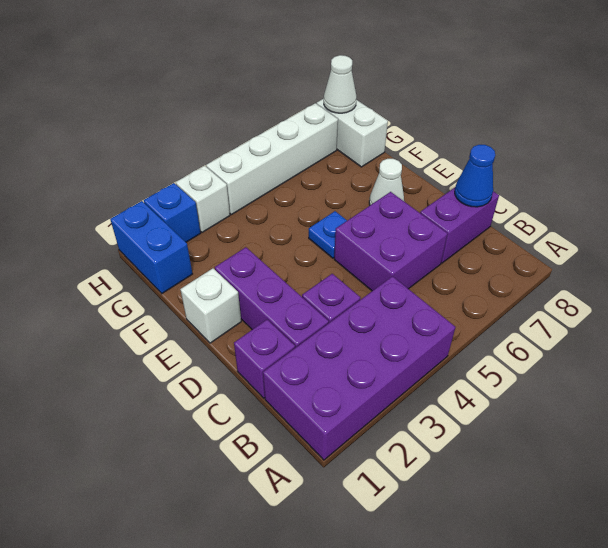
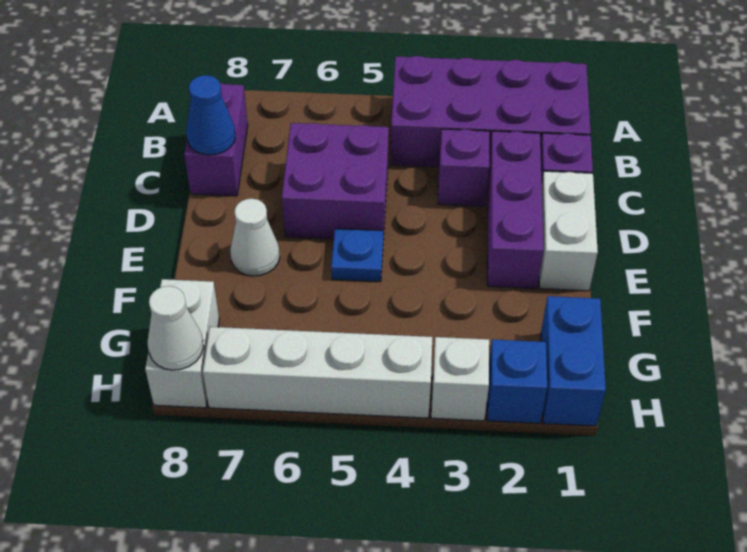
purple 1x2 brick [420,188,499,263] -> purple 1x2 brick turned to [184,83,248,196]
white 1x1 brick [180,268,241,343] -> white 1x2 brick [539,171,598,291]

